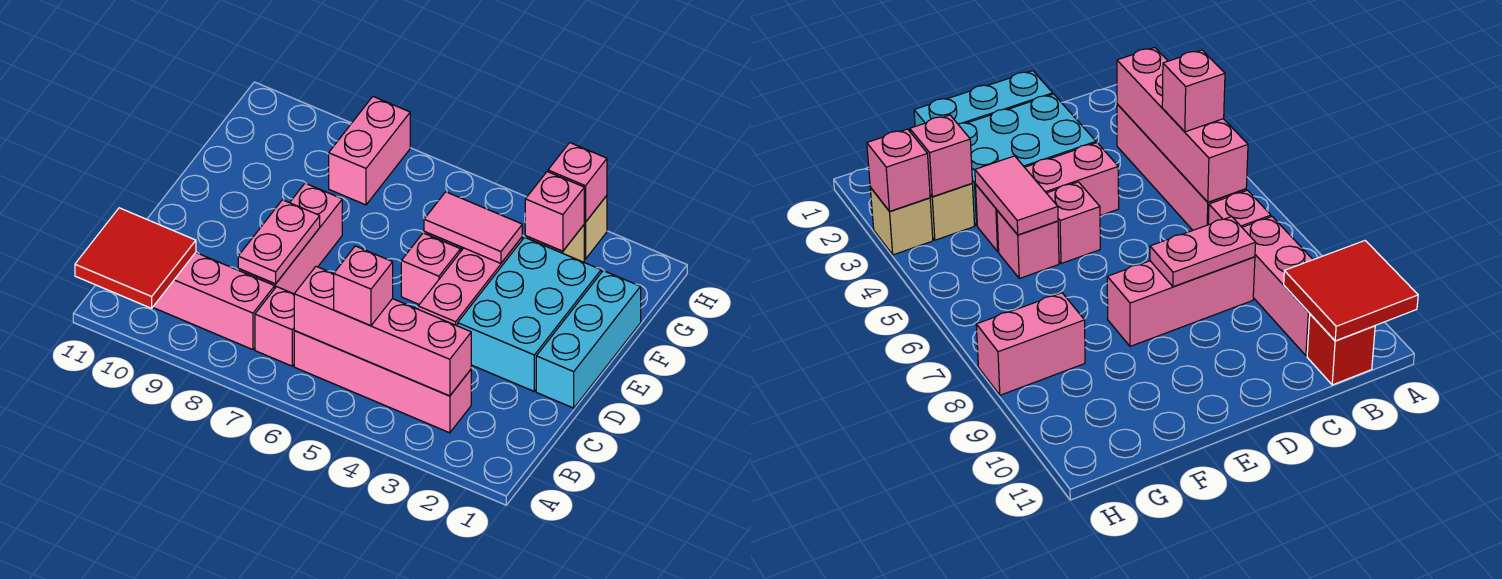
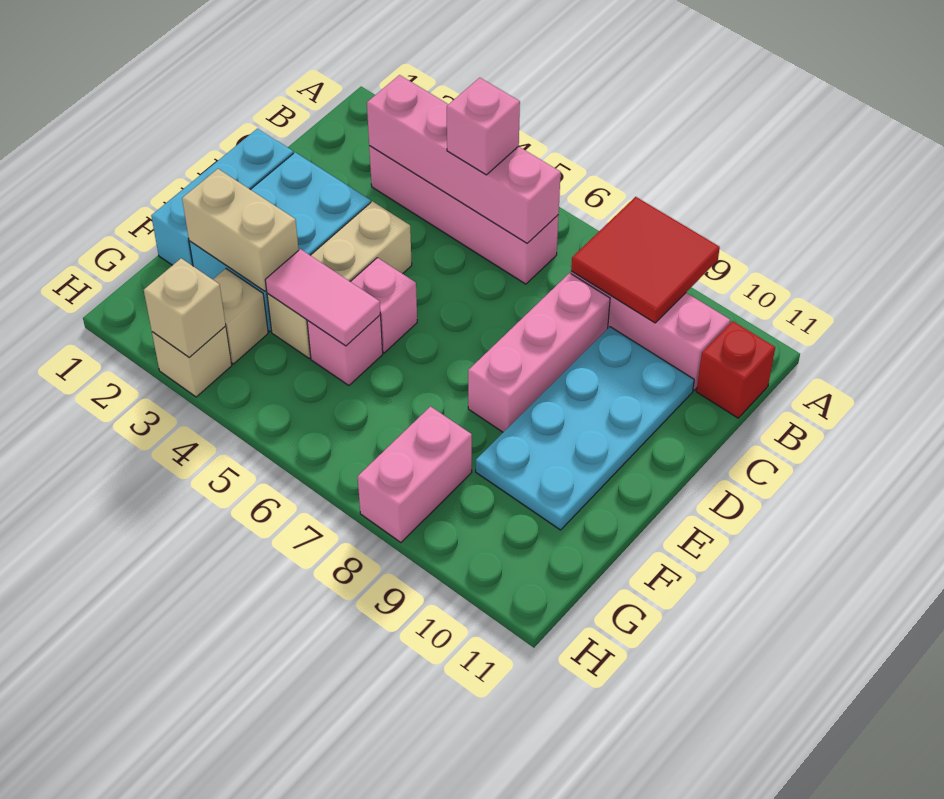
red 2x2 tile [75,208,196,308] -> red 2x2 tile moved to [571,197,720,323]
pink 1x1 brick [255,287,294,366] -> none
pink 1x2 plate [238,200,320,284] -> none
none -> cyan 2x4 plate [476,327,694,530]
pink 1x3 brick [418,237,522,326] -> tan 1x3 brick [267,201,412,358]
none -> tan 1x2 brick [182,169,299,291]
pink 1x1 brick [525,172,584,251] -> none
pink 1x1 brick [548,143,607,222] -> tan 1x1 brick [144,258,226,357]

